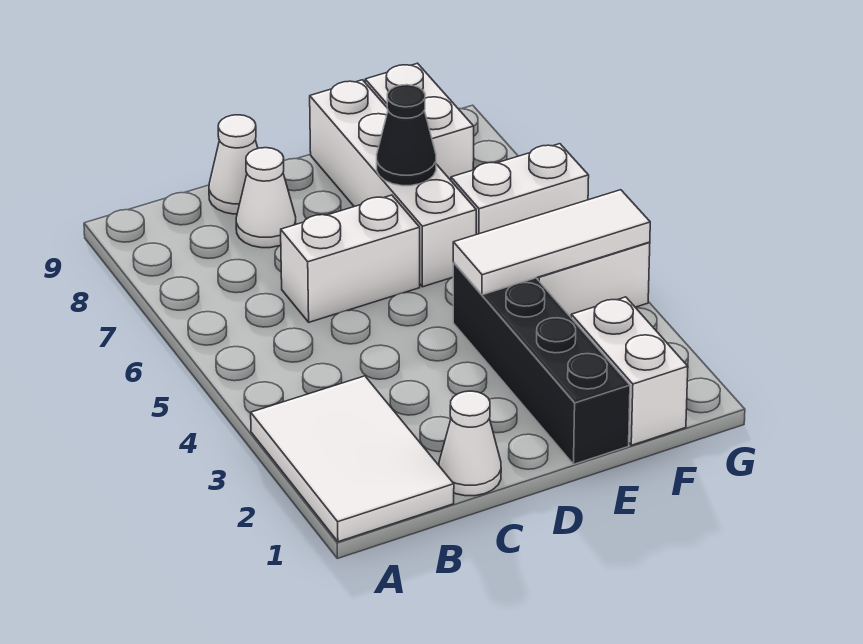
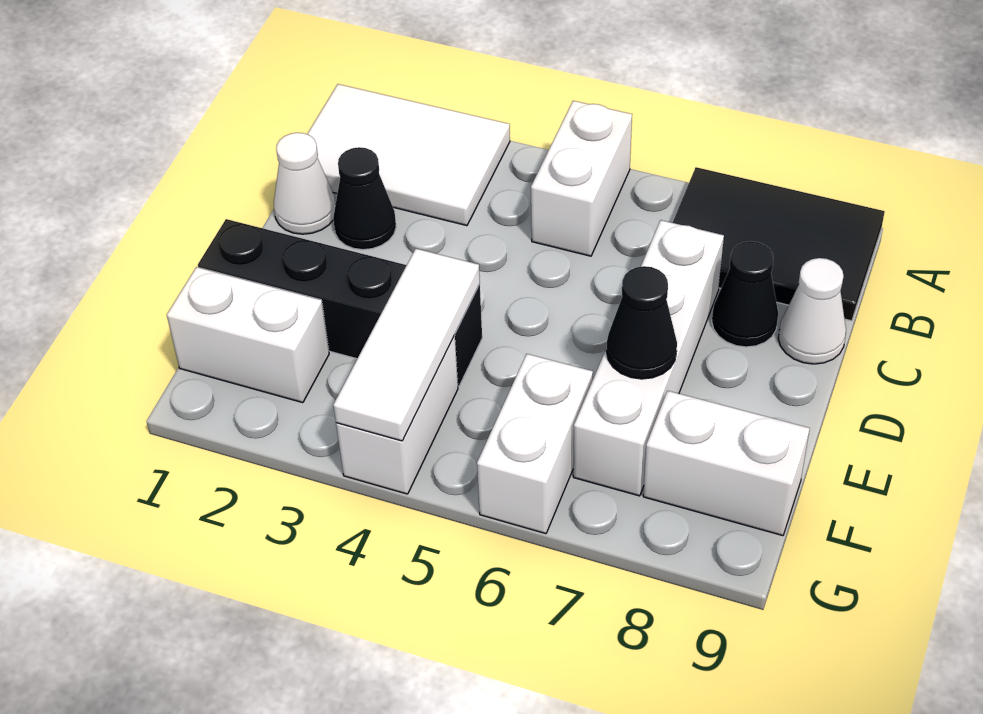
none -> black 2x3 tile [673,167,885,321]
none -> black 1x1 cone [333,147,396,250]
white 1x2 brick [281,195,420,322] -> white 1x2 brick moved to [531,101,632,256]
white 1x1 cone [236,148,296,248] -> black 1x1 cone [712,241,778,347]
white 1x4 brick [310,80,476,287] -> white 1x4 brick turned to [573,220,724,496]

